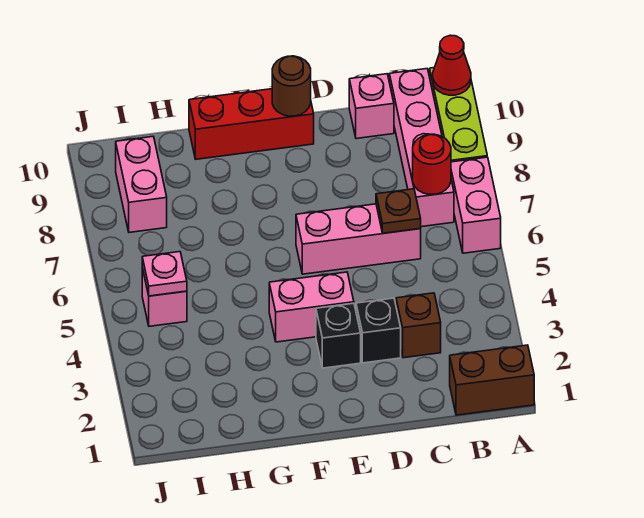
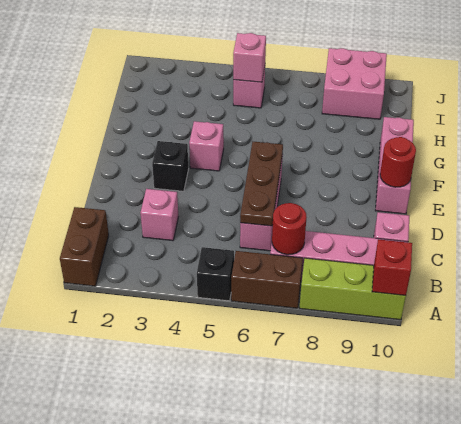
pink 1x2 brick [451,157,501,253] -> brown 1x2 brick [231,251,303,308]
red 1x1 cone [433,35,471,95] -> red 1x1 brick [372,239,412,295]
brown 1x1 brick [396,293,441,358] -> pink 1x1 brick [141,189,178,241]
brown 1x1 plate [376,189,421,233] -> brown 1x3 plate [240,142,283,226]
black 1x1 brick [356,298,401,363] -> black 1x1 brick moved to [197,247,234,301]
pink 1x2 brick [269,272,354,342] -> pink 1x1 brick [189,121,224,171]
red 1x3 brick [189,89,314,159] -> pink 1x3 brick [375,117,414,214]
brown 1x1 round brick [272,56,311,116] -> red 1x1 round brick [380,137,416,187]
pink 1x1 plate [142,252,187,296] -> pink 1x1 brick [233,33,266,82]
pink 1x2 brick [116,137,167,232] -> pink 2x2 brick [322,48,387,119]

